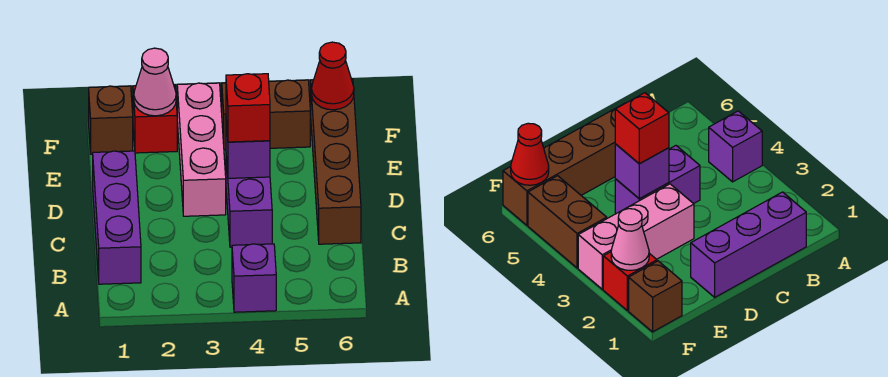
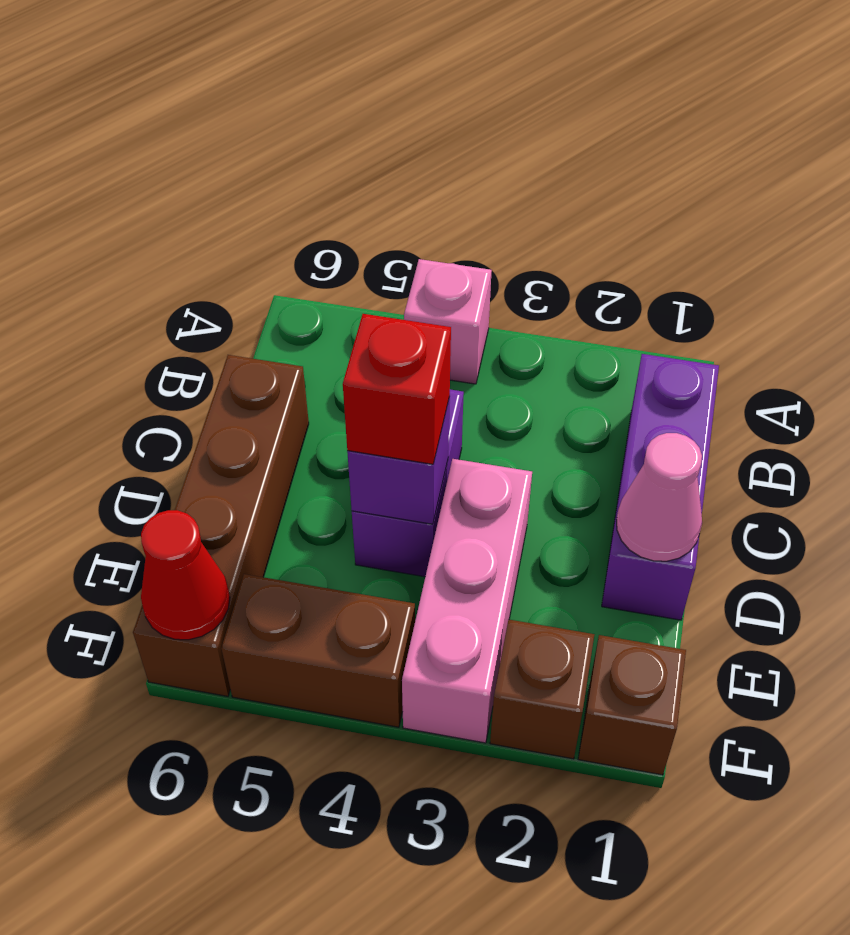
purple 1x1 brick [232,244,276,312] -> pink 1x1 brick [404,259,492,384]
red 1x1 brick [133,85,177,153] -> brown 1x1 brick [490,620,594,759]
pink 1x1 cone [134,48,176,116] -> pink 1x1 cone moved to [617,433,702,561]

